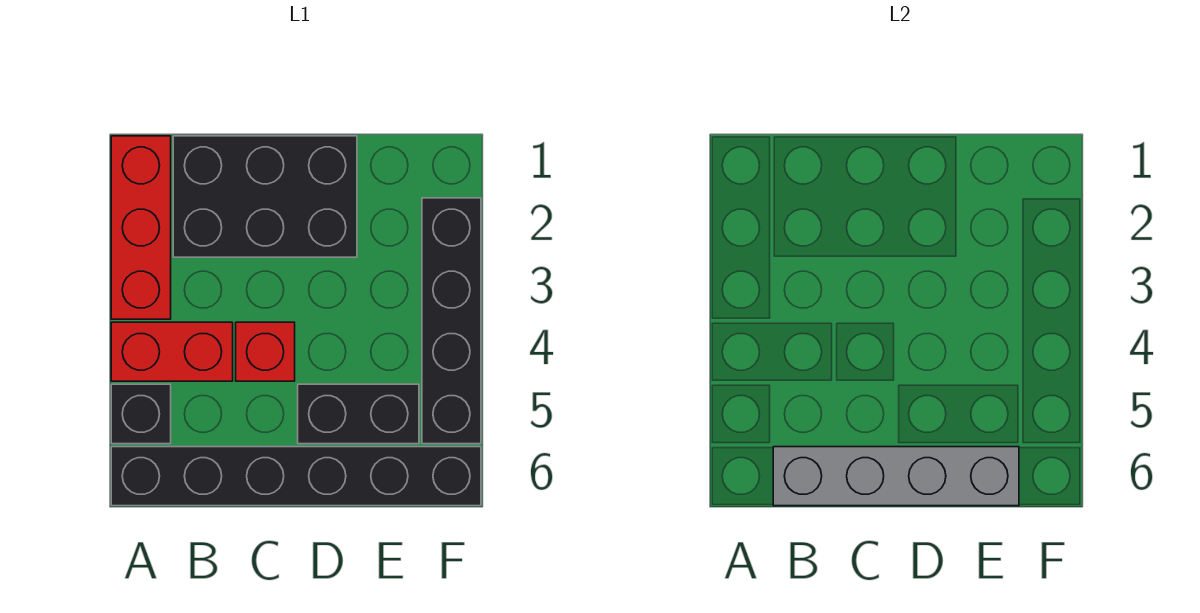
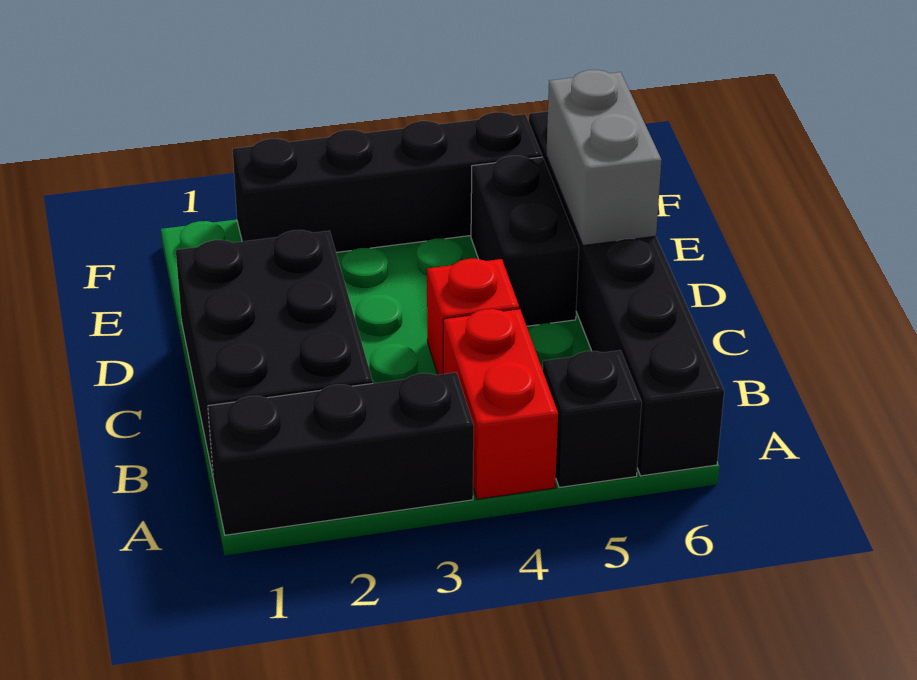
red 1x3 brick [111,136,171,319] -> black 1x3 brick [208,372,474,535]
grey 1x4 brick [773,447,1019,506] -> grey 1x2 brick [546,70,661,245]

